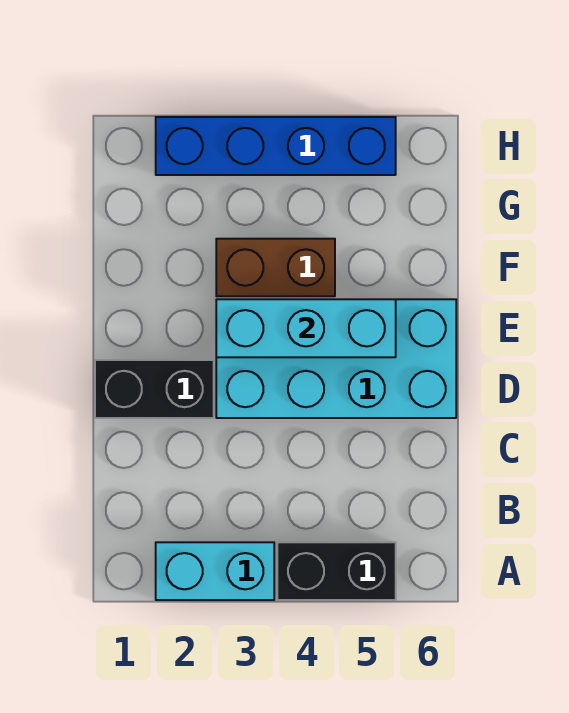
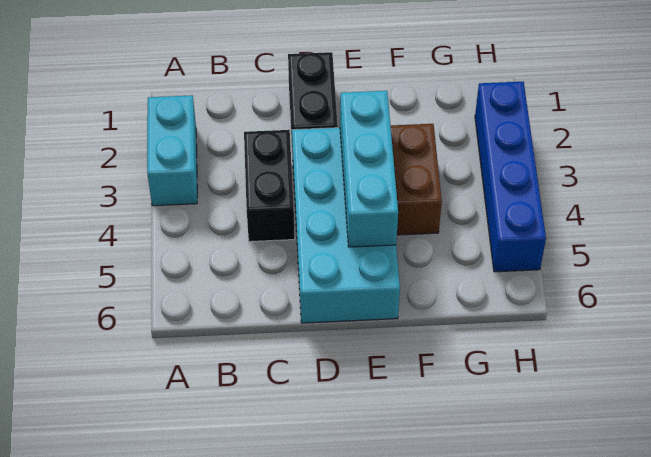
black 1x2 brick [277,542,396,600] -> black 1x2 brick moved to [244,130,295,242]

